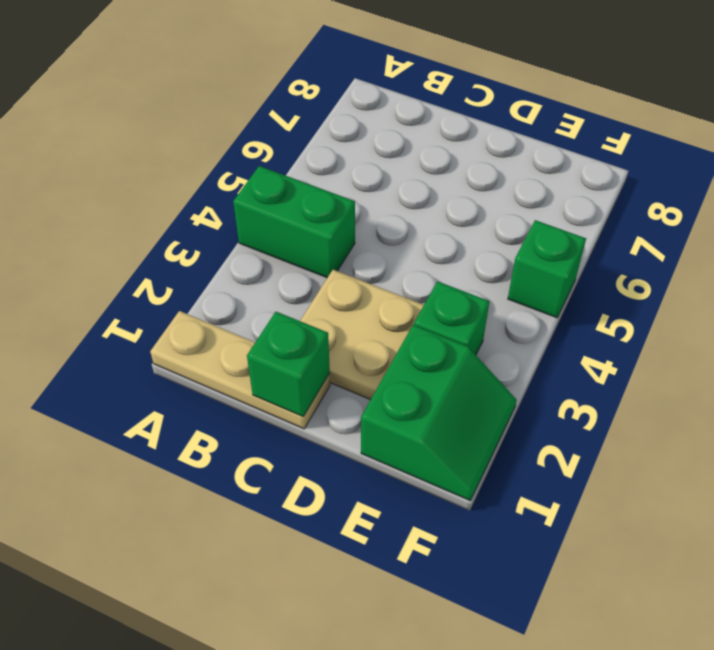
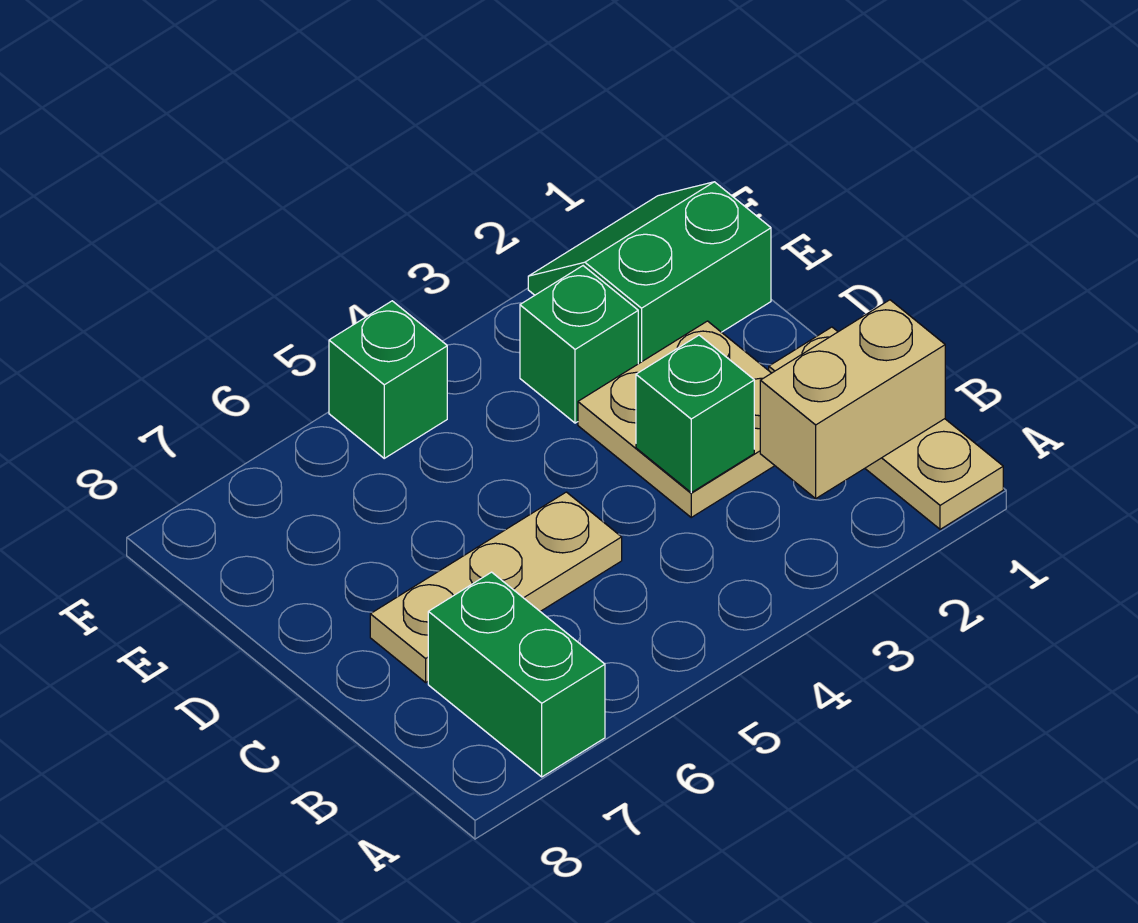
green 1x2 brick [233,166,355,278] -> green 1x2 brick moved to [428,572,605,777]
none -> tan 1x2 brick [760,300,945,498]
green 1x1 brick [247,312,330,417] -> green 1x1 brick moved to [636,335,754,493]
none -> tan 1x3 plate [370,492,622,682]

